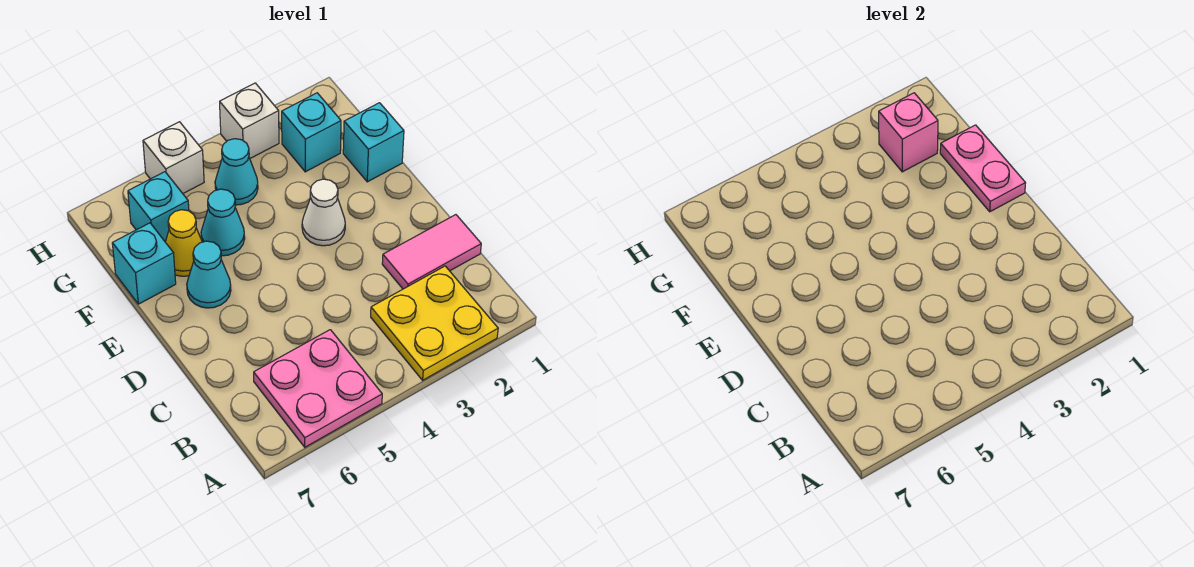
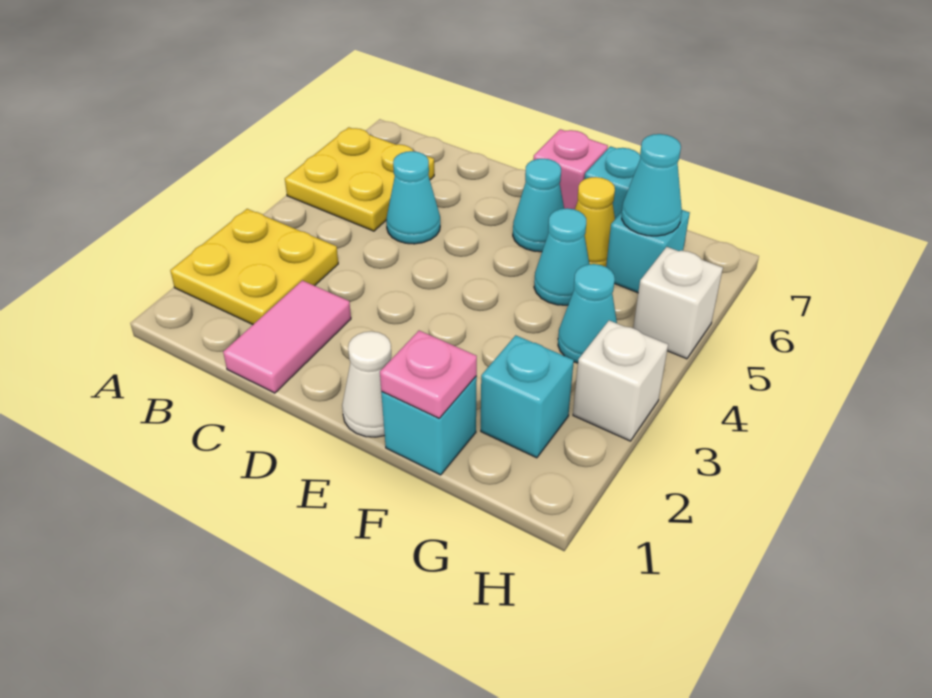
pink 2x2 plate [254,330,382,447] -> yellow 2x2 plate [285,127,434,231]
none -> cyan 1x1 cone [386,151,440,244]
pink 1x2 plate [940,125,1025,212] -> pink 1x1 plate [380,331,477,418]
white 1x1 cone [302,179,345,246] -> white 1x1 cone moved to [342,331,391,437]
pink 1x1 brick [879,93,938,172] -> pink 1x1 brick moved to [533,129,608,210]
none -> cyan 1x1 cone [622,134,682,236]

